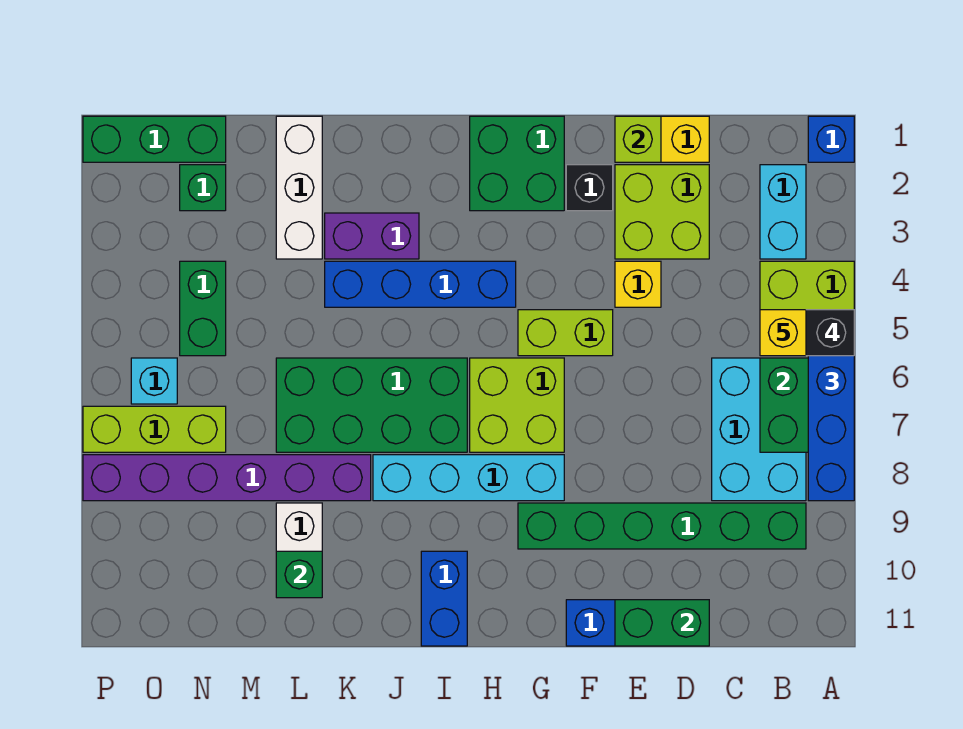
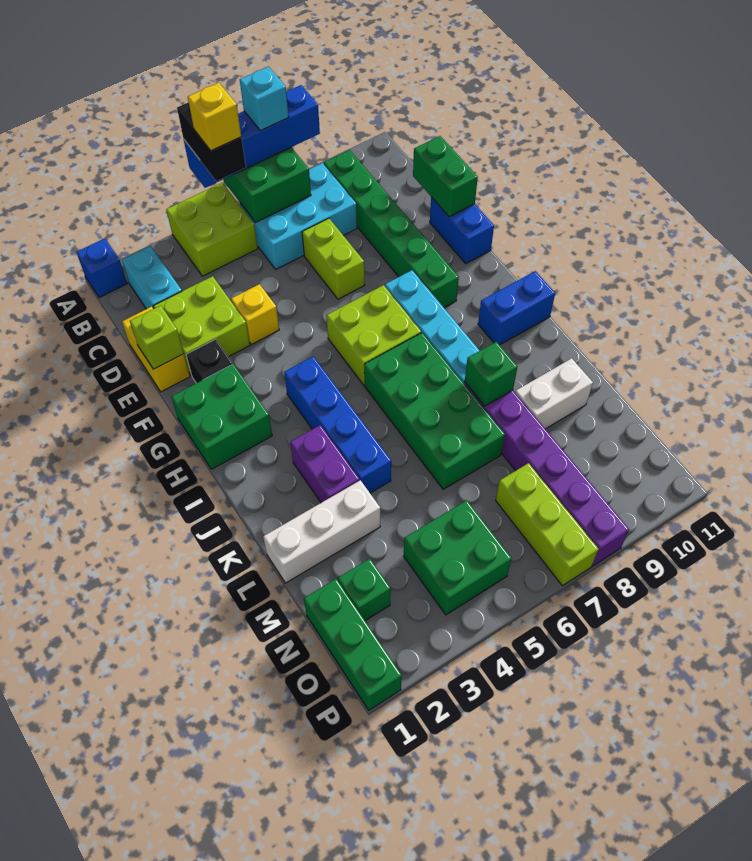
cyan 1x2 brick [760,165,806,259] -> cyan 1x2 brick turned to [122,246,182,309]
lime 1x2 brick [518,310,613,356] -> lime 1x2 brick moved to [302,218,365,299]
green 1x1 brick [276,551,322,598] -> green 1x1 brick moved to [465,342,517,406]
green 1x2 brick [180,261,226,356] -> green 2x2 brick [404,500,512,615]
cyan 1x1 brick [131,358,177,404] -> cyan 1x1 brick moved to [240,67,289,131]

